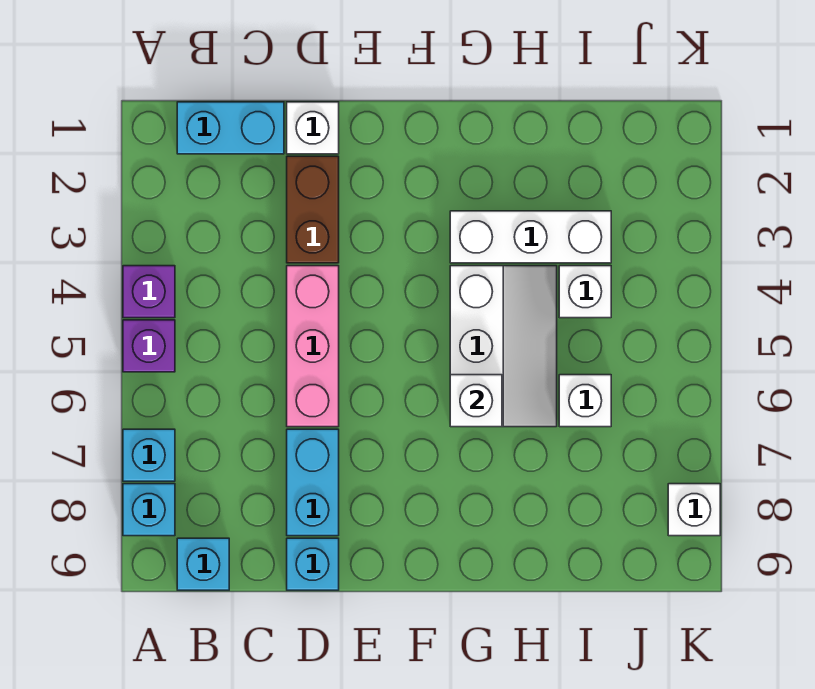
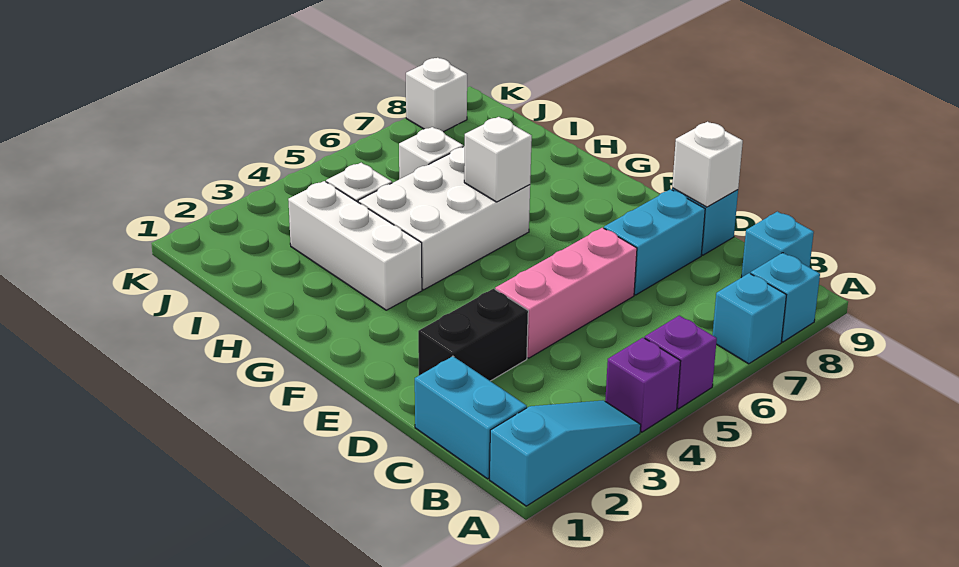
none -> cyan 1x3 slope [489,400,641,506]
white 1x1 brick [287,102,339,154] -> white 1x1 brick moved to [672,122,743,207]
brown 1x2 brick [287,156,339,263] -> black 1x2 brick [418,289,528,381]
white 2x3 slope [450,266,557,427] -> white 2x3 brick [358,146,530,290]

